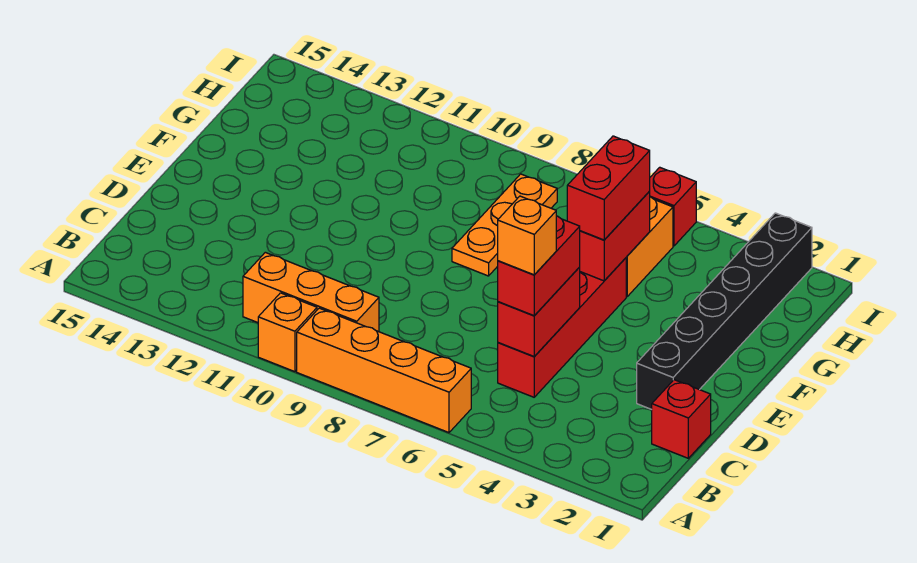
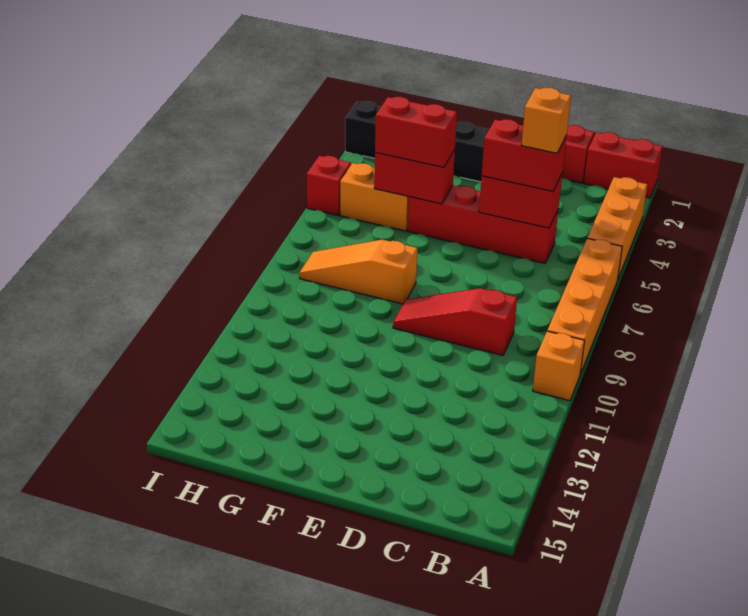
none -> red 1x2 brick [584,132,663,198]
orange 1x3 brick [243,252,379,332] -> orange 1x3 brick moved to [588,177,647,279]
none -> red 1x3 slope [393,288,517,355]
orange 1x3 plate [452,174,557,276] -> orange 1x3 slope [300,240,417,304]

